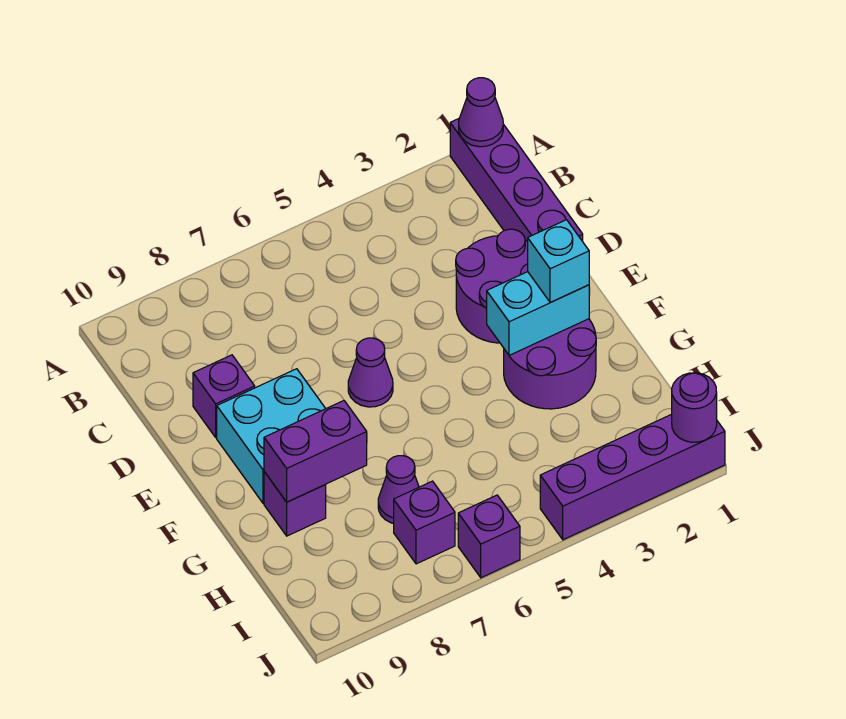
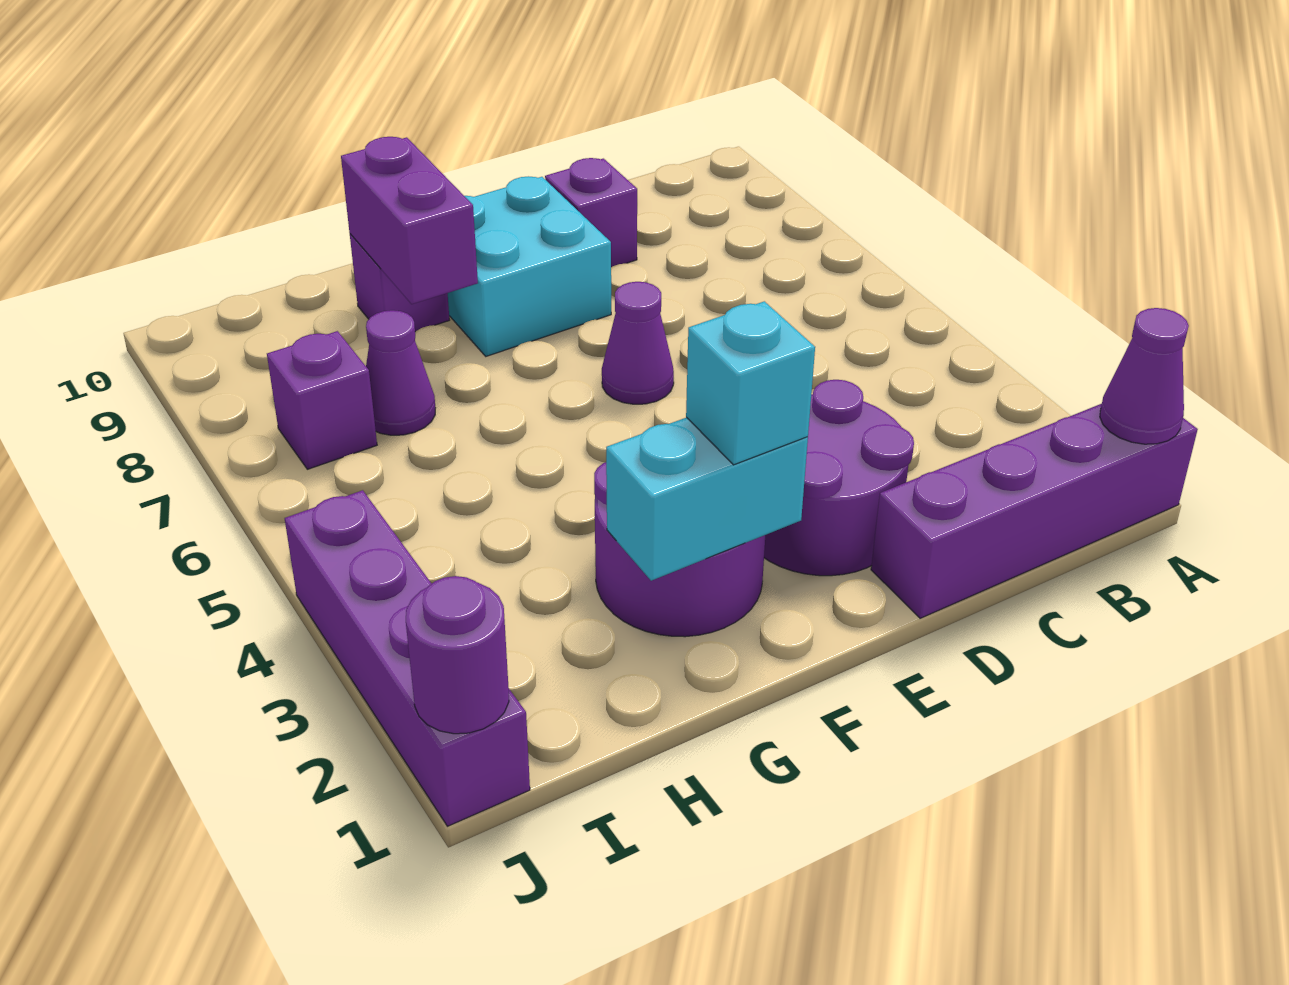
cyan 1x2 brick [487,272,589,355] -> cyan 1x2 brick turned to [606,417,808,581]
purple 1x1 brick [458,495,520,578] -> none

